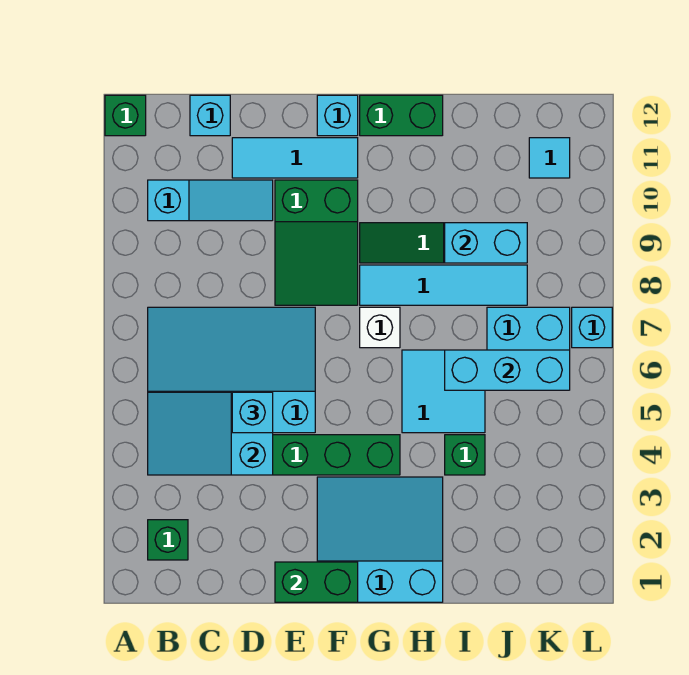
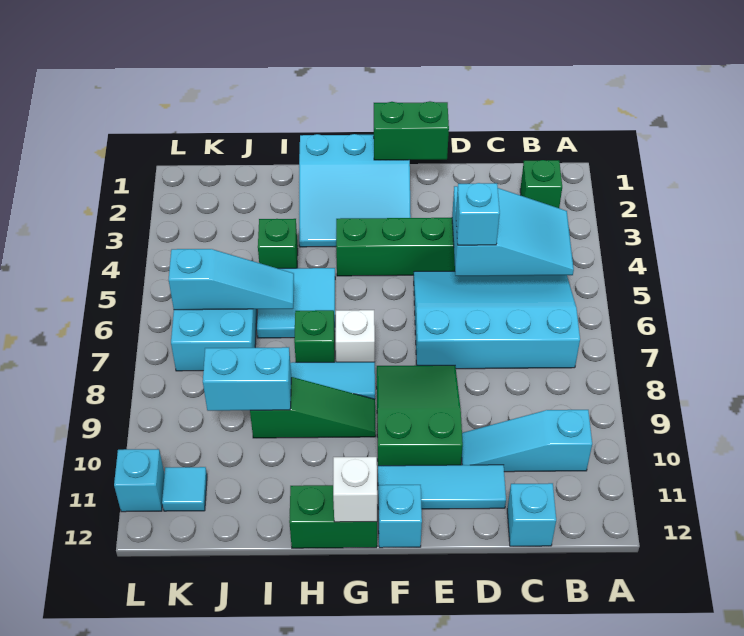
green 1x1 brick [105,95,146,136] -> green 1x1 brick moved to [294,310,335,362]
cyan 3x4 slope [148,307,315,433] -> cyan 3x4 slope turned to [414,271,580,369]
none -> white 1x1 brick [333,457,377,522]
cyan 1x3 brick [445,350,570,390] -> cyan 1x3 slope [169,249,294,310]
cyan 1x1 brick [572,307,612,348] -> cyan 1x1 brick moved to [114,449,165,512]

